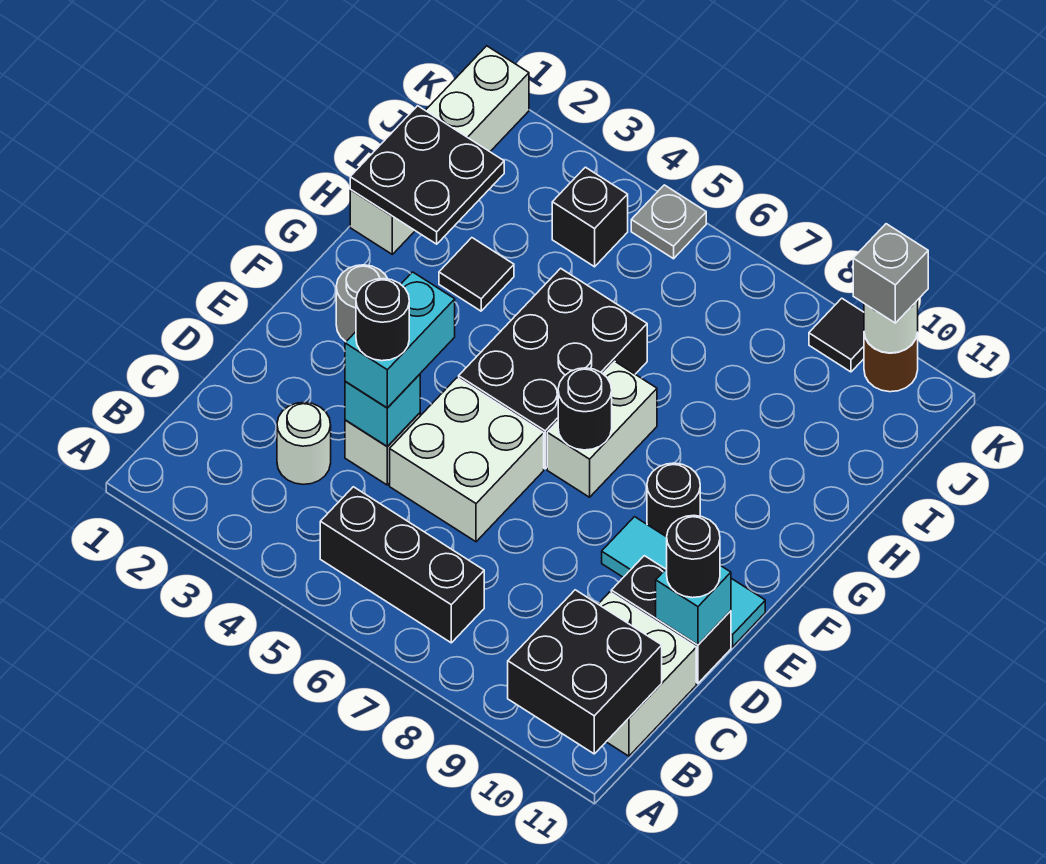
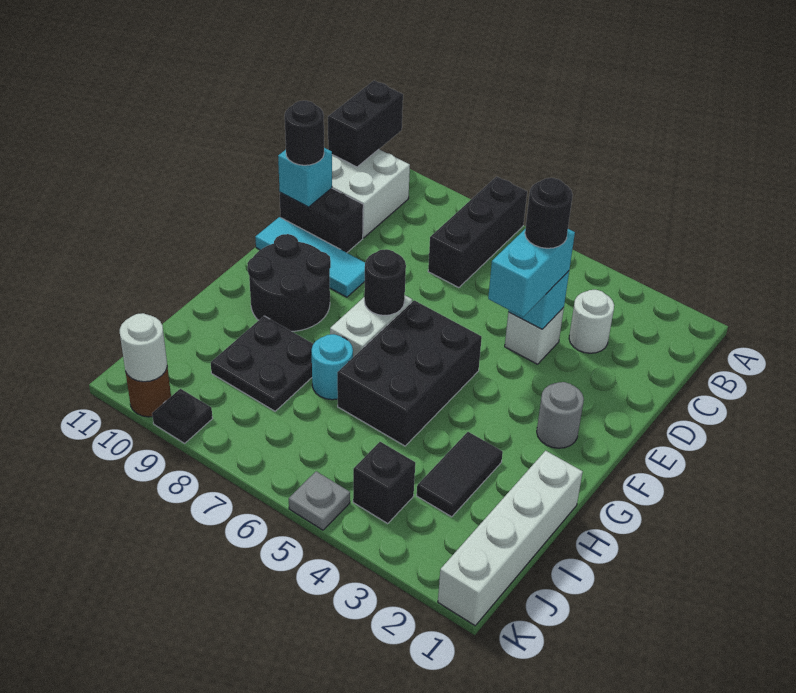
black 2x2 brick [508,590,662,754] -> black 1x2 brick [328,81,403,167]
black 1x3 brick [320,487,484,643] -> black 1x3 brick turned to [428,177,527,288]
white 2x2 brick [390,378,544,542] -> none
black 1x1 round brick [647,463,700,537] -> black 2x2 round brick [247,234,331,331]
black 2x2 plate [350,106,504,244] -> black 2x2 plate moved to [211,316,313,411]
black 1x1 tile [439,238,514,311] -> black 1x2 tile [417,432,503,517]
none -> cyan 1x1 round brick [312,334,353,400]
black 1x1 tile [809,298,864,372] -> black 1x1 plate [152,389,213,443]
grey 1x1 brick [853,224,928,323] -> none

